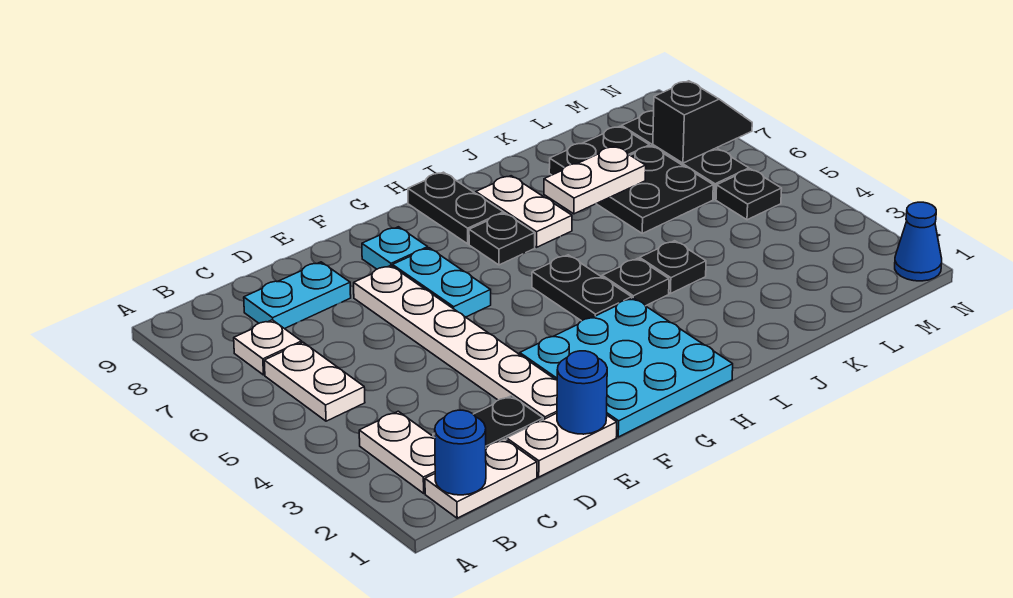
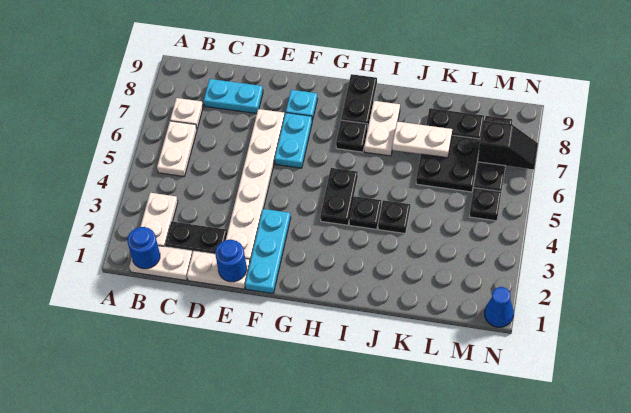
cyan 3x3 plate [520,298,733,437] -> cyan 1x3 plate [245,209,291,293]

